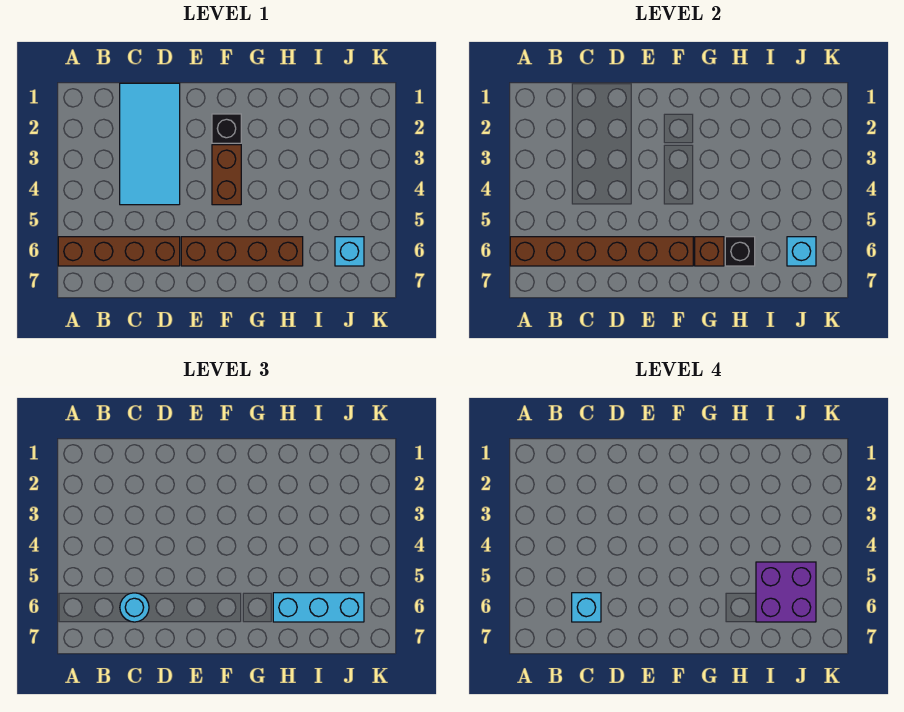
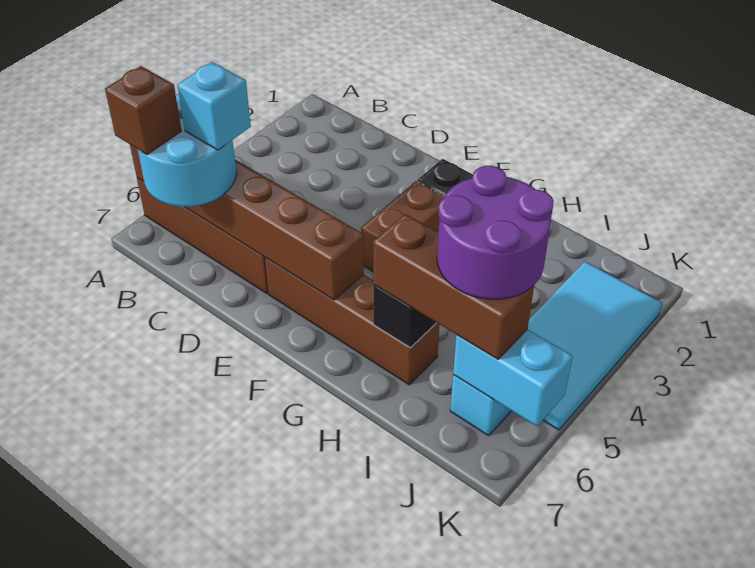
cyan 2x4 tile [120,83,180,205] -> cyan 2x4 tile moved to [528,261,662,430]
cyan 1x1 round brick [120,593,149,622] -> cyan 2x2 round brick [138,94,236,207]
brown 1x1 brick [695,237,724,266] -> brown 1x1 brick moved to [105,66,181,155]
cyan 1x3 brick [273,593,364,622] -> brown 1x3 brick [373,214,534,359]
purple 2x2 brick [756,562,816,622] -> purple 2x2 round brick [437,166,554,299]
cyan 1x1 brick [787,237,816,266] -> cyan 1x2 brick [453,329,573,426]

